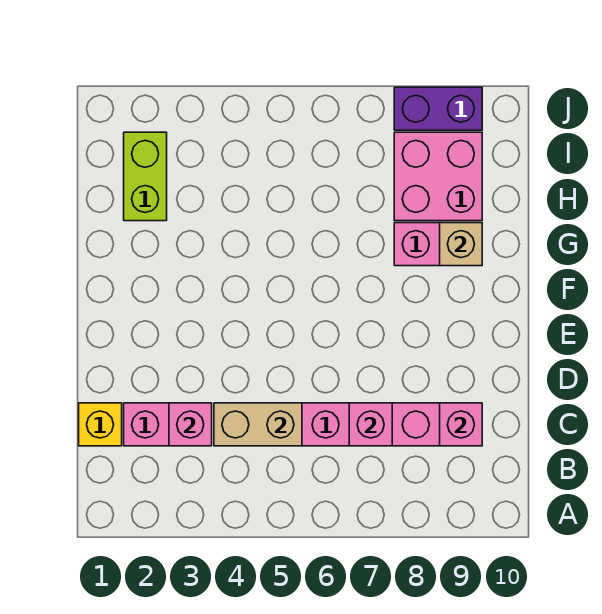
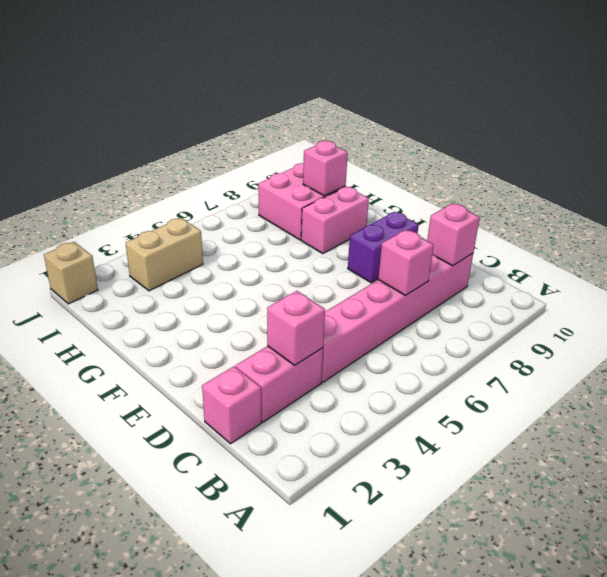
yellow 1x1 brick [79,403,122,446] -> pink 1x1 brick [202,366,261,444]
tan 1x2 brick [214,403,302,446] -> tan 1x2 brick moved to [126,218,203,291]
tan 1x1 brick [440,223,482,266] -> tan 1x1 brick moved to [44,242,98,304]
lime 1x2 brick [124,132,167,221] -> none
none -> pink 1x1 brick [303,141,348,196]
purple 1x2 brick [394,87,482,130] -> purple 1x2 brick moved to [348,212,419,283]

